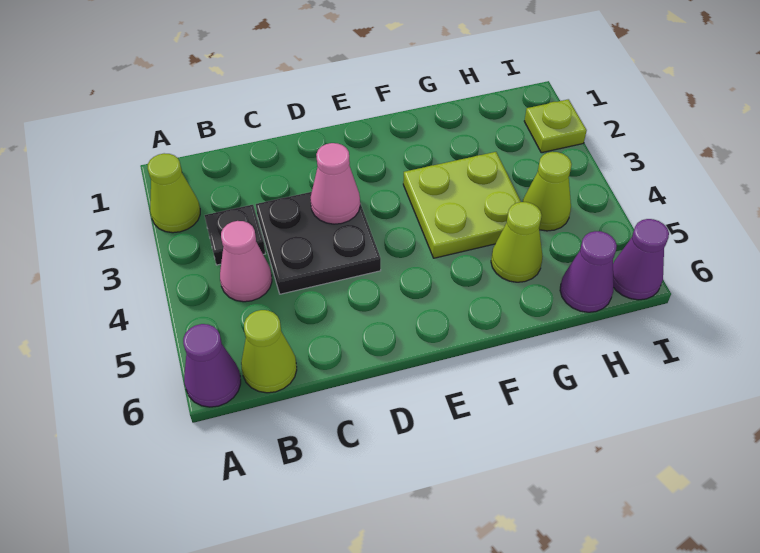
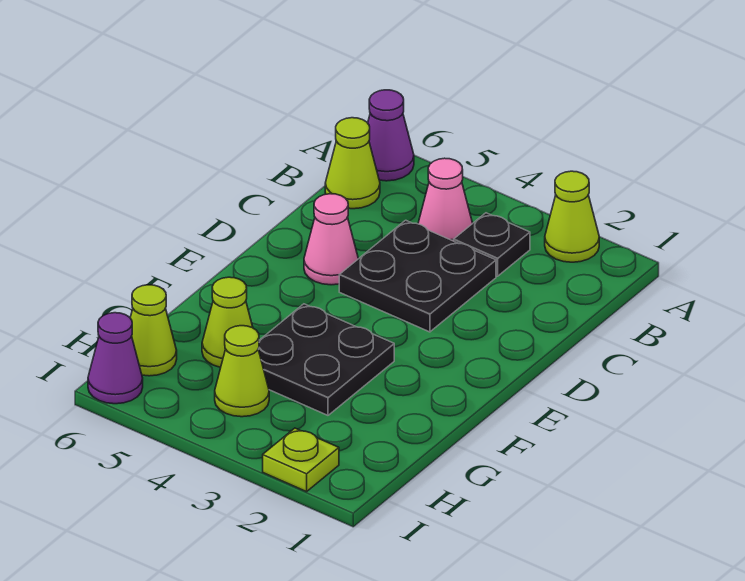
pink 1x1 cone [310,143,360,224] -> pink 1x1 cone moved to [304,194,358,285]
lime 2x2 plate [403,152,521,258] -> black 2x2 plate [259,304,394,415]
purple 1x1 cone [560,231,617,312] -> lime 1x1 cone [130,285,177,376]

